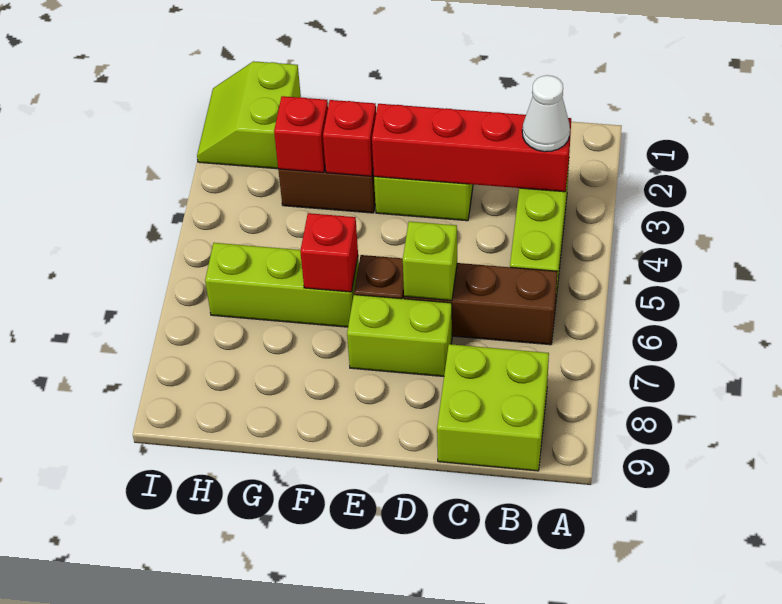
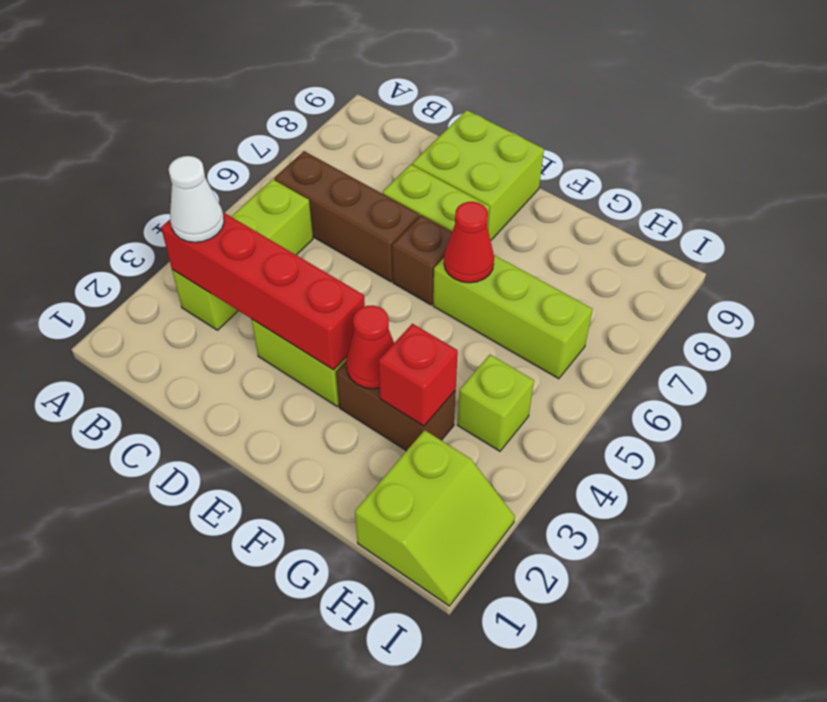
lime 2x2 brick [437,344,549,471] -> lime 2x2 brick moved to [412,110,544,241]
lime 1x1 brick [403,221,457,301] -> lime 1x1 brick moved to [457,355,534,451]
red 1x1 brick [323,100,376,176] -> red 1x1 cone [346,306,394,389]
red 1x1 brick [300,213,358,292] -> red 1x1 cone [444,202,494,283]

